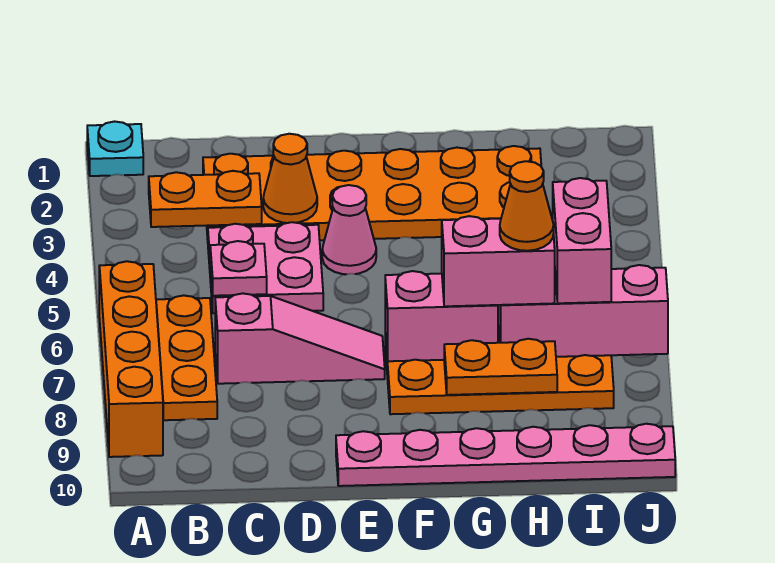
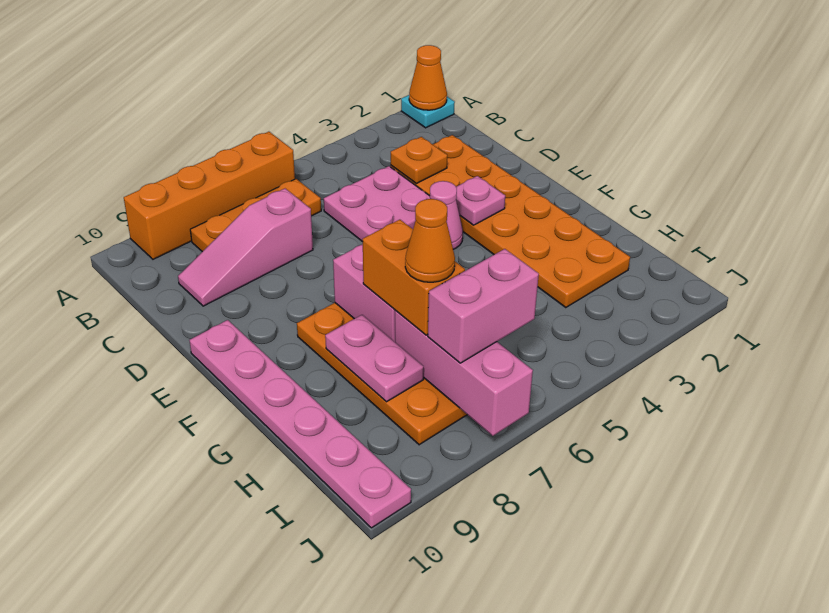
orange 1x2 plate [149,171,262,227] -> orange 1x1 plate [391,137,447,184]
pink 1x1 plate [210,241,267,296] -> pink 1x1 plate moved to [456,176,505,225]
pink 1x3 slope [215,293,385,384] -> pink 1x3 slope turned to [178,189,313,306]
orange 1x1 cone [263,134,317,223] -> orange 1x1 cone moved to [409,45,447,110]
pink 1x2 brick [442,216,555,306] -> orange 1x2 brick [362,220,465,335]
orange 1x2 plate [444,339,557,395] -> pink 1x2 plate [325,315,424,402]

